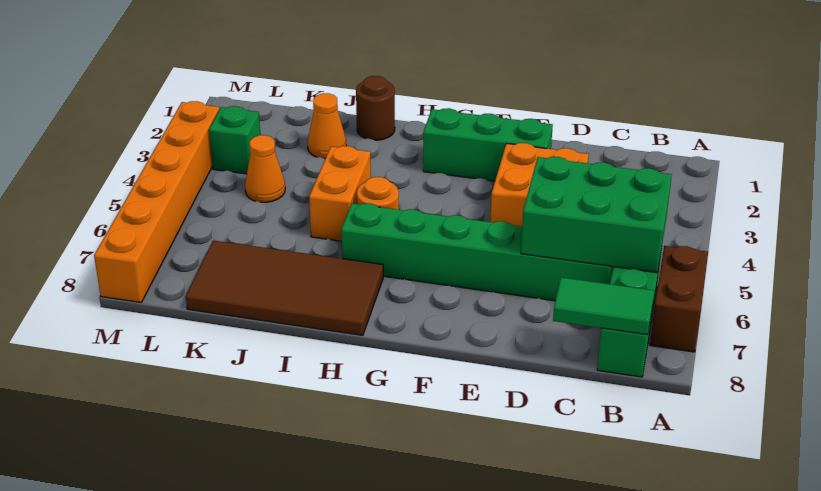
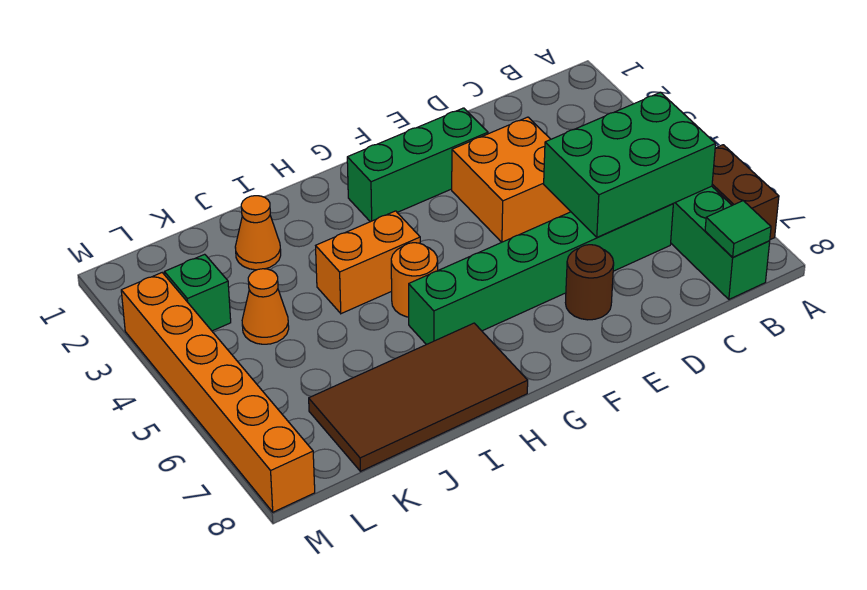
green 1x2 tile [553,277,654,335] -> green 1x1 tile [705,201,771,257]
brown 1x1 round brick [356,76,395,140] -> brown 1x1 round brick moved to [565,245,614,320]
orange 1x2 brick [309,146,371,241] -> orange 1x2 brick turned to [316,211,420,314]

